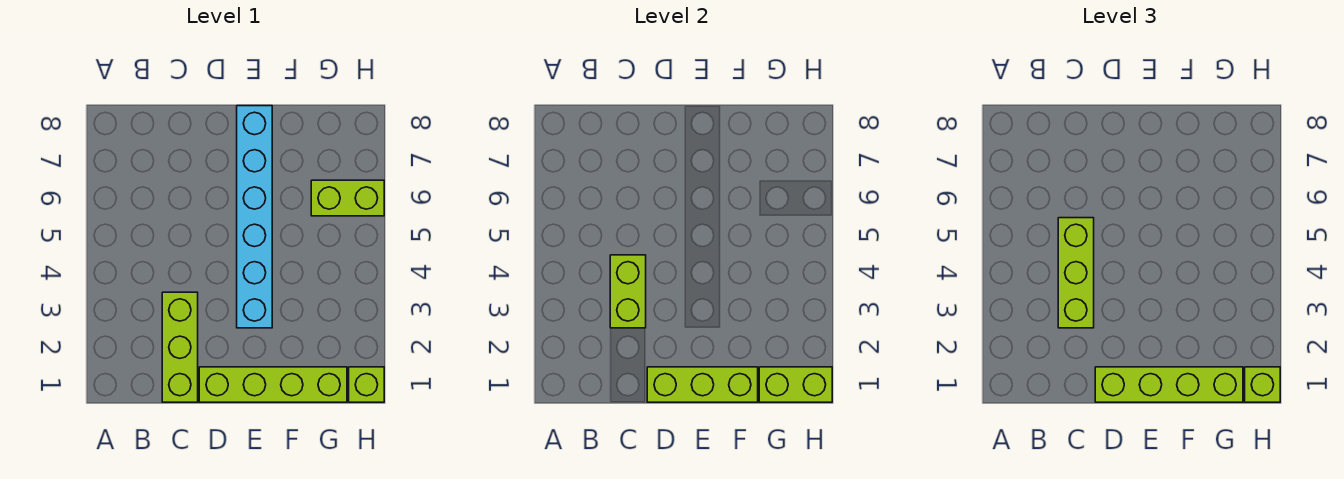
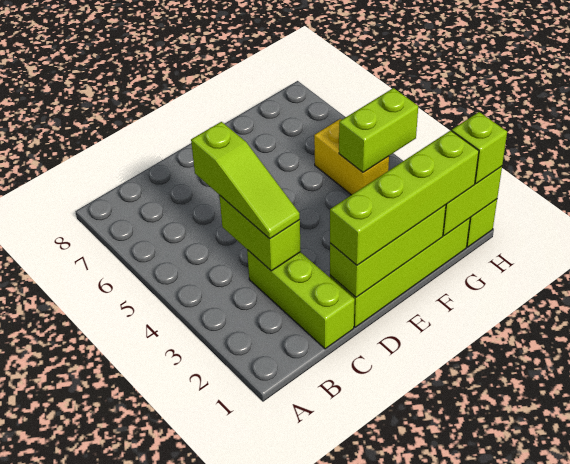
lime 1x3 brick [1058,218,1094,328] -> lime 1x3 slope [191,122,300,239]
cyan 1x6 brick [237,106,272,328] -> none
none -> yellow 1x2 brick [314,119,389,195]
lime 1x2 brick [311,180,384,216] -> lime 1x2 brick moved to [339,88,418,172]

